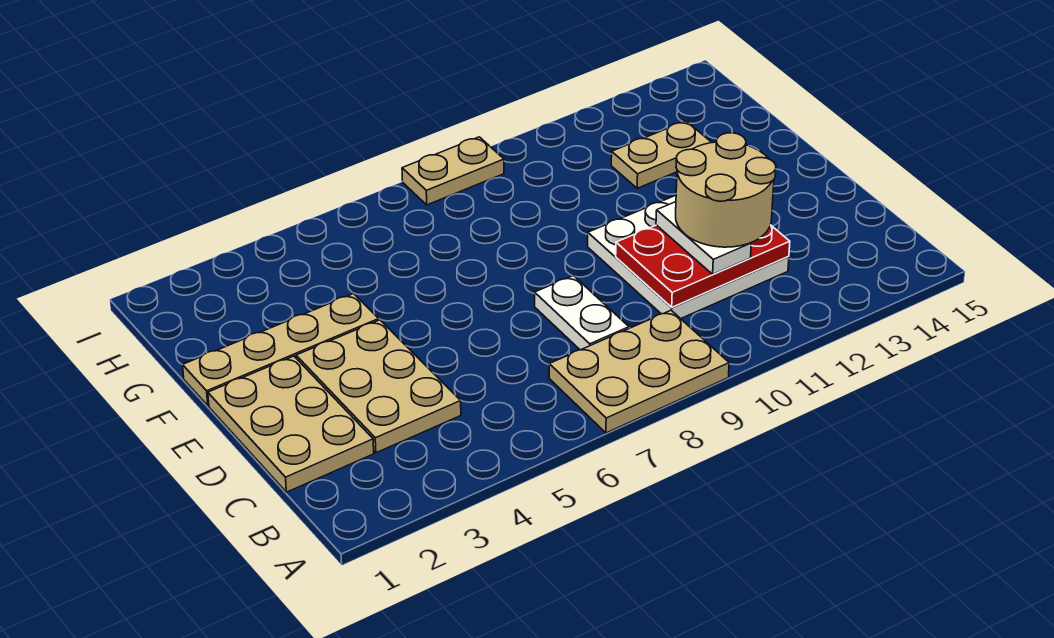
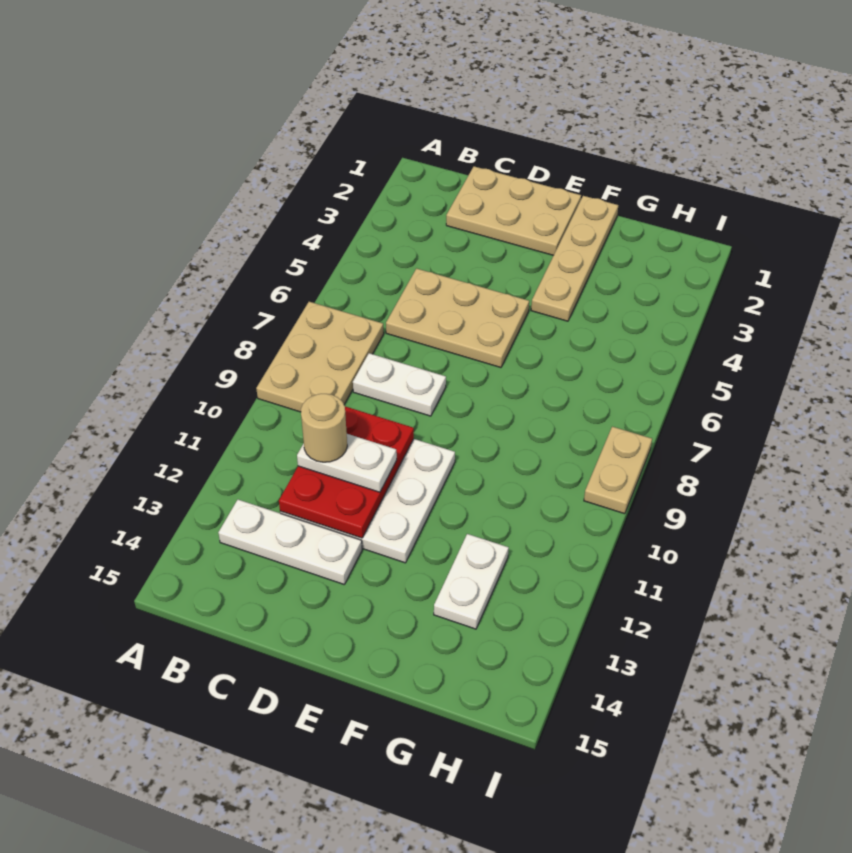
none -> white 1x3 plate [218,500,362,584]
tan 2x3 plate [296,320,461,453] -> tan 2x3 plate moved to [386,268,529,368]
tan 2x2 round brick [676,133,776,247] -> tan 1x1 round brick [301,394,347,462]
tan 1x2 plate [611,121,712,188] -> white 1x2 plate [434,534,509,629]

